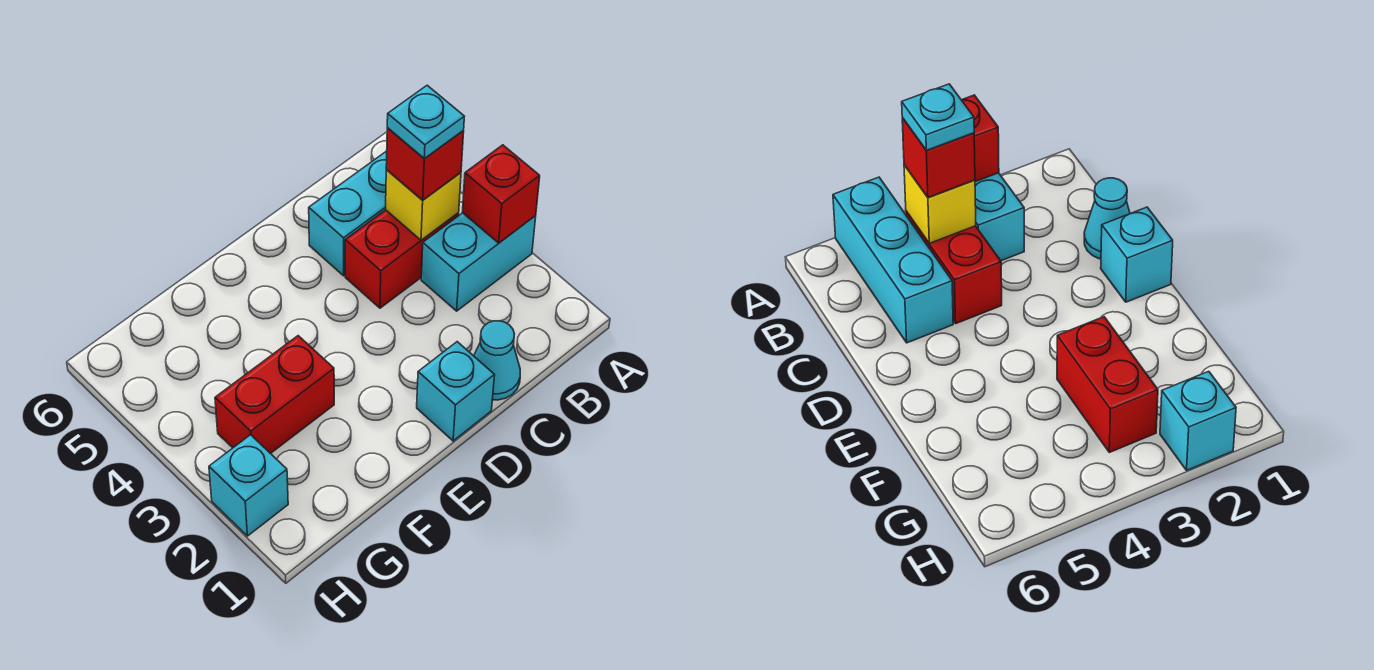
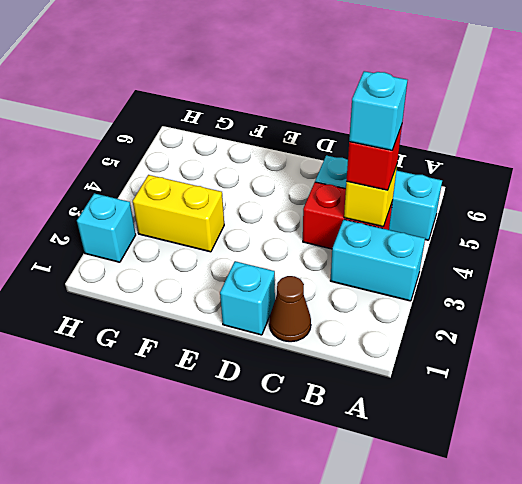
red 1x1 brick [462,145,540,243] -> none
cyan 1x1 plate [387,85,464,158] -> cyan 1x1 brick [349,71,407,150]
cyan 1x1 cone [474,321,520,400] -> brown 1x1 cone [269,276,311,342]
red 1x2 brick [215,336,334,454] -> yellow 1x2 brick [133,175,224,252]

